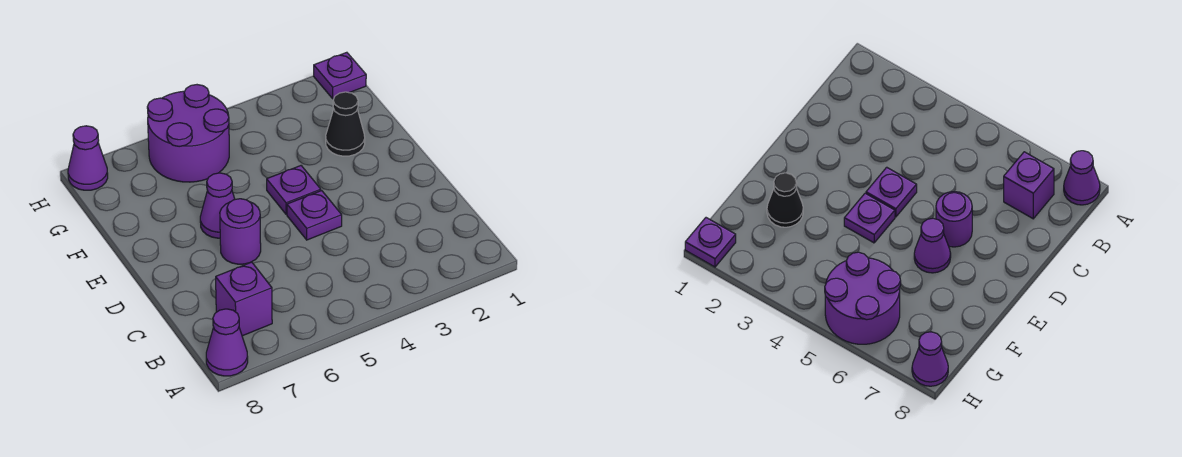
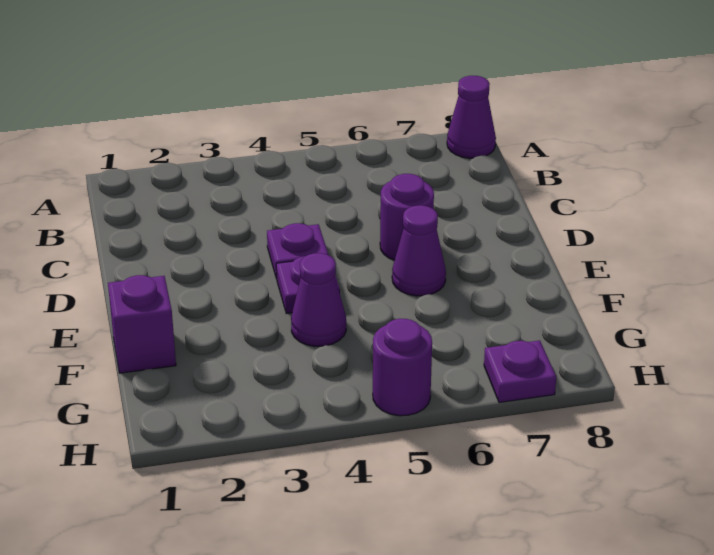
purple 1x1 brick [216,262,272,336] -> purple 1x1 brick moved to [108,275,176,373]
black 1x1 cone [326,92,365,156] -> none
purple 2x2 round brick [147,85,229,182] -> purple 1x1 round brick [373,319,432,416]
purple 1x1 plate [314,52,366,99] -> purple 1x1 plate moved to [484,340,556,403]
purple 1x1 cone [68,126,108,190] -> purple 1x1 cone moved to [291,253,346,346]

